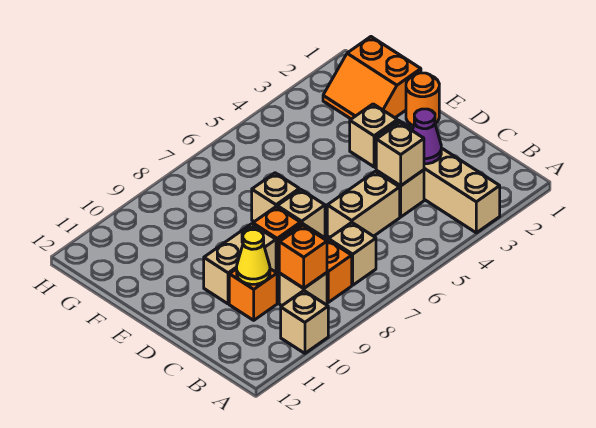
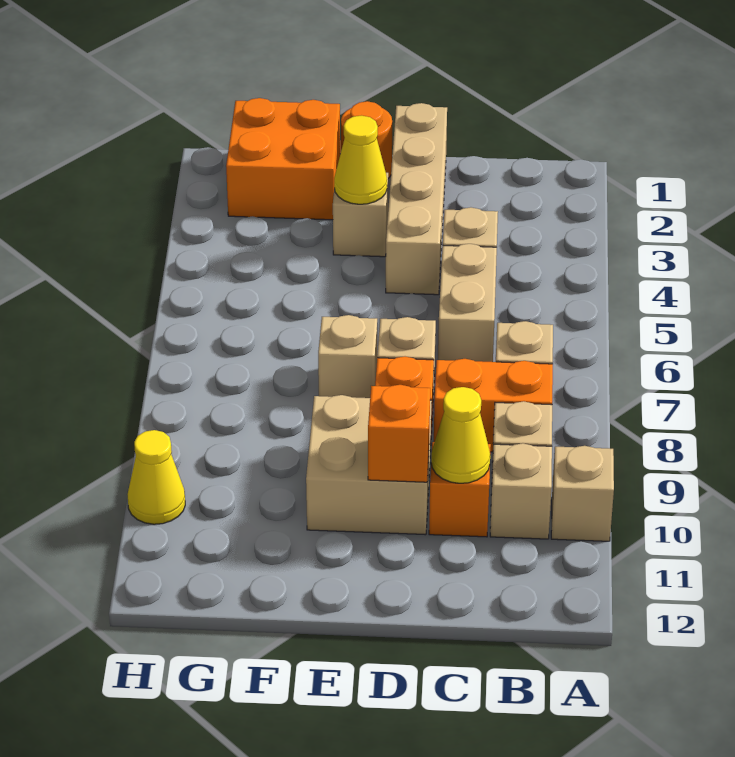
tan 1x4 brick [375,120,500,233] -> tan 1x4 brick turned to [386,103,447,295]
orange 1x1 brick [279,225,327,288] -> orange 1x1 brick moved to [368,385,430,482]
purple 1x1 cone [412,109,441,164] -> none
tan 1x1 brick [376,123,424,186] -> tan 1x1 brick moved to [490,443,552,539]
tan 1x2 brick [204,224,276,304] -> tan 2x2 brick [306,395,432,535]
none -> yellow 1x1 cone [334,116,387,204]
orange 2x2 slope [323,37,421,119] -> orange 2x2 brick [226,98,340,220]
none -> yellow 1x1 cone [127,430,185,524]

